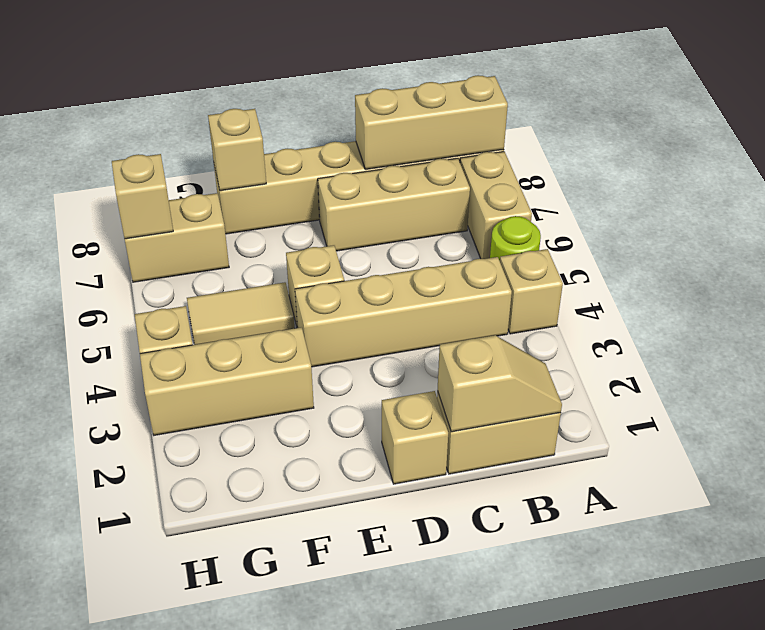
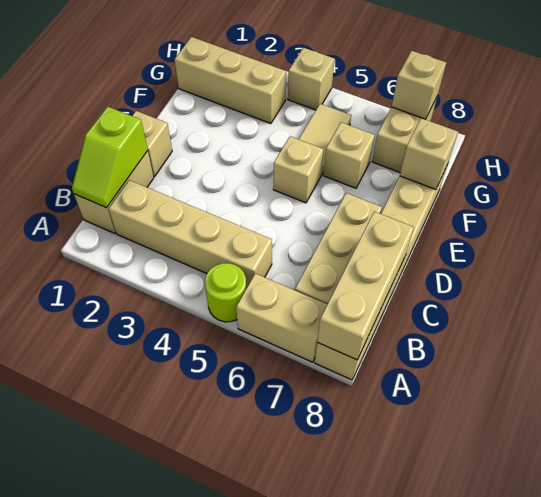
tan 1x1 brick [500,249,563,334] -> tan 1x1 brick moved to [323,122,375,188]
tan 1x2 slope [438,335,562,432] -> lime 1x2 slope [72,107,148,208]
tan 1x4 brick [295,257,512,367] -> tan 1x4 brick turned to [109,180,272,288]
tan 1x3 brick [140,327,314,435] -> tan 1x3 brick turned to [175,37,286,124]

